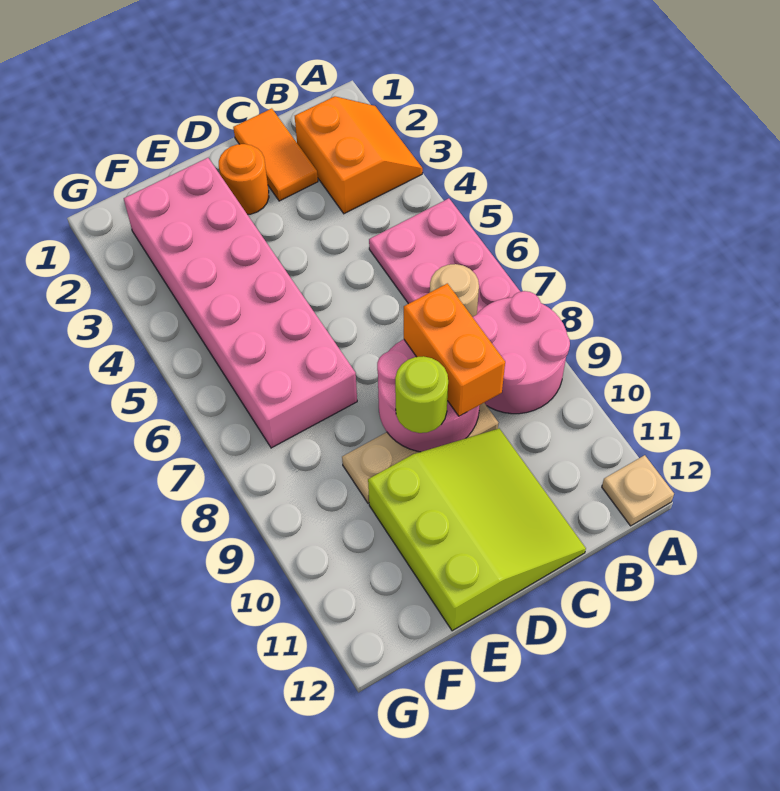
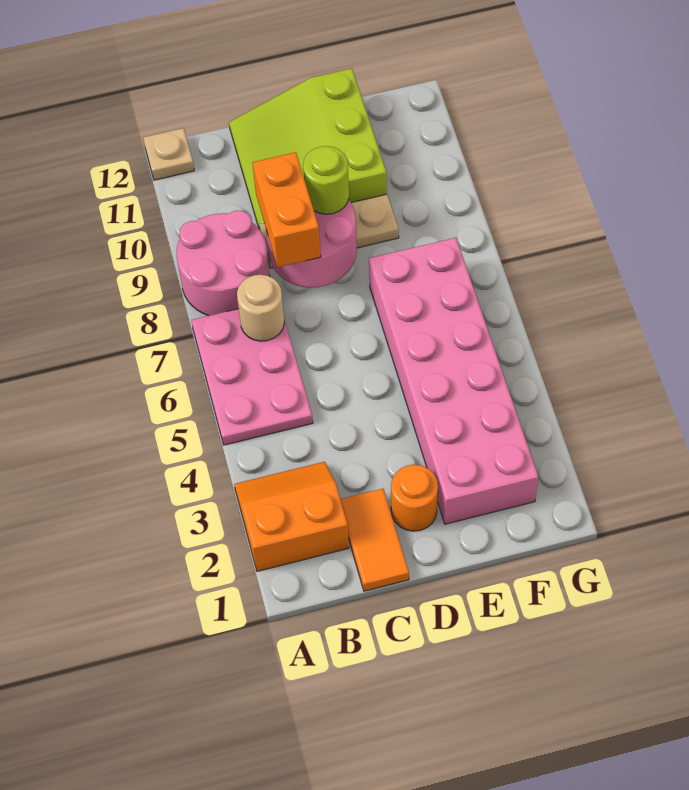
orange 2x2 slope [295,96,423,214] -> orange 2x2 slope turned to [234,462,349,571]

